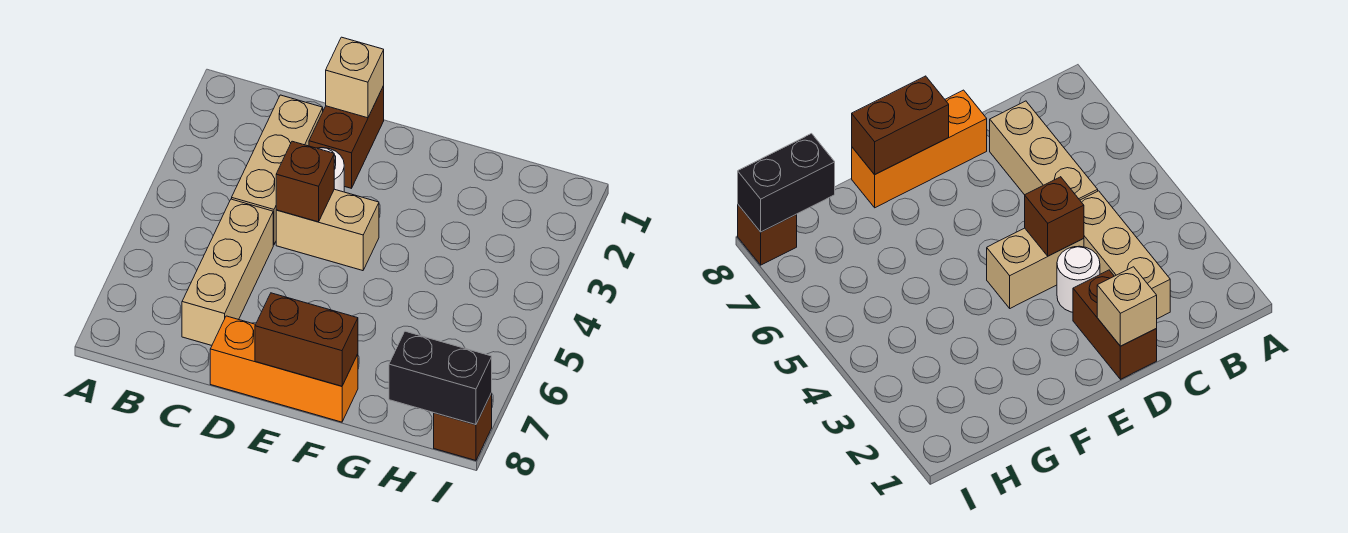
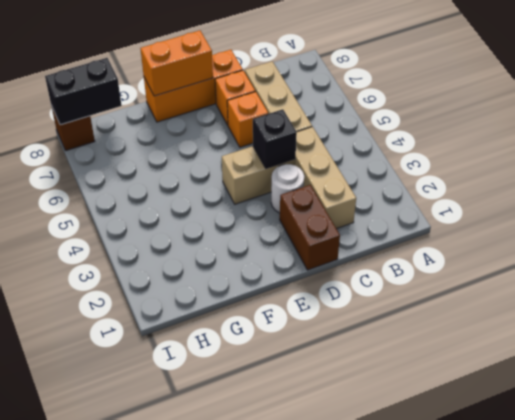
tan 1x1 brick [326,37,384,118] -> none
brown 1x1 brick [276,141,334,222] -> black 1x1 brick [253,109,297,168]
none -> orange 1x1 brick [227,92,268,147]
none -> orange 1x1 brick [215,70,255,125]
brown 1x2 brick [255,293,358,386] -> orange 1x2 brick [140,30,213,96]

